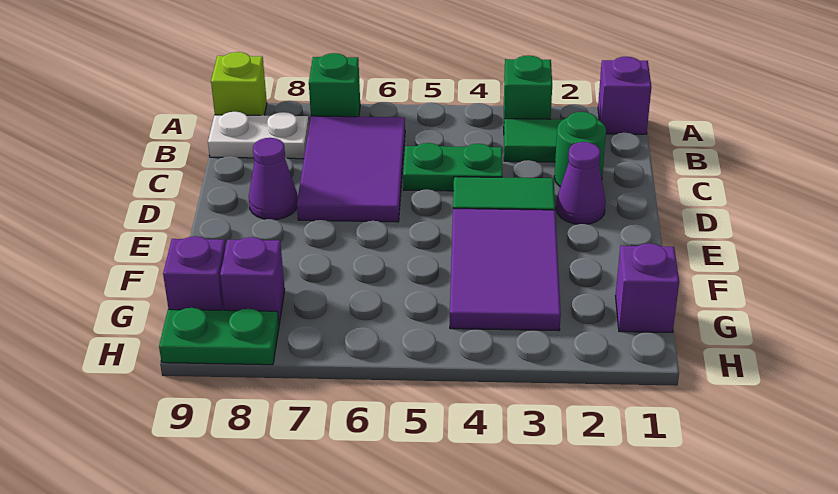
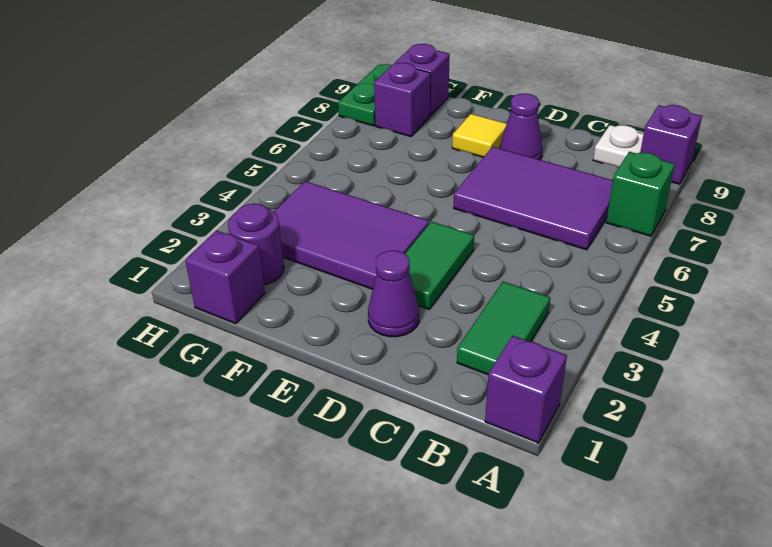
green 1x1 brick [504,55,552,119] -> none
lime 1x1 brick [211,52,267,115] -> purple 1x1 brick [640,105,702,184]
white 1x2 plate [208,112,309,159] -> white 1x1 plate [593,125,644,168]
green 1x1 round brick [554,112,606,187] -> none
green 1x2 plate [403,143,503,191] -> none
none -> yellow 1x1 tile [452,114,507,157]
none -> purple 1x1 round brick [228,204,284,285]

